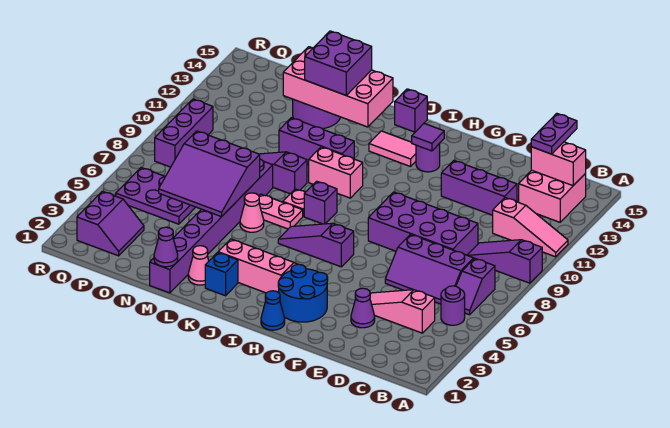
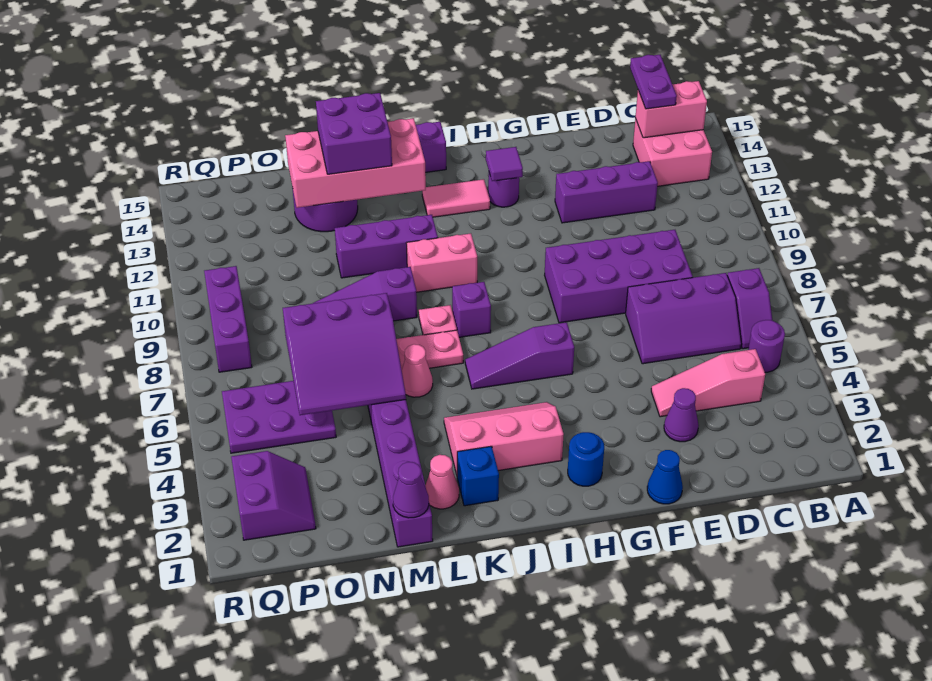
purple 1x3 slope [468,240,542,283] -> none
pink 1x3 slope [492,198,568,257] -> none
blue 2x2 round brick [278,264,328,322] -> blue 1x1 round brick [568,432,604,486]
blue 1x1 cone [261,291,285,330] -> blue 1x1 cone moved to [647,450,683,504]

